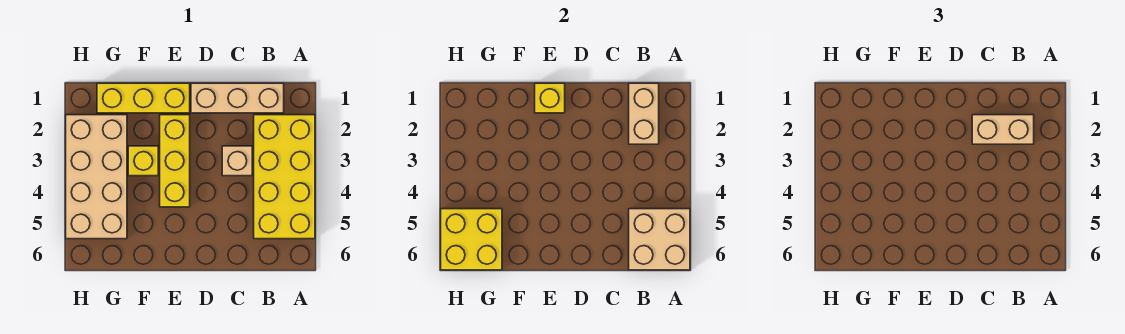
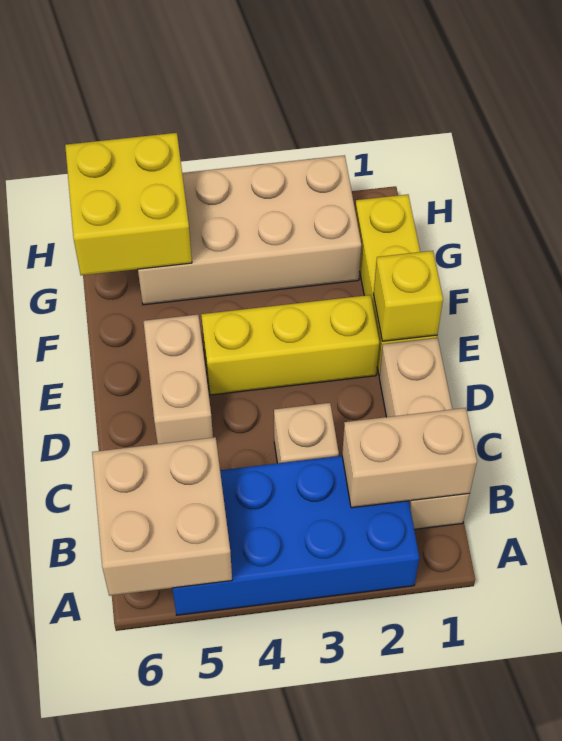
yellow 2x4 brick [254,115,315,239] -> blue 2x4 brick [172,456,419,615]
tan 1x2 brick [972,115,1034,144] -> tan 1x2 brick moved to [143,315,213,444]
yellow 1x1 brick [128,146,158,176] -> none

